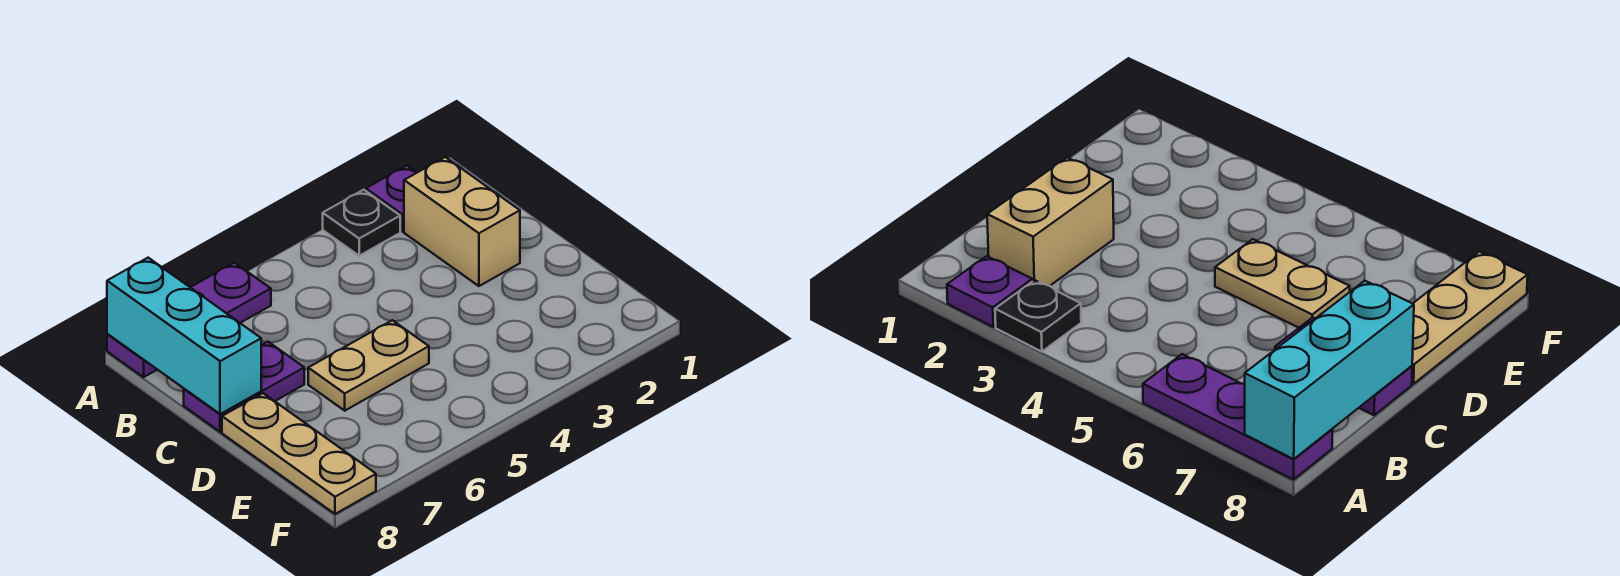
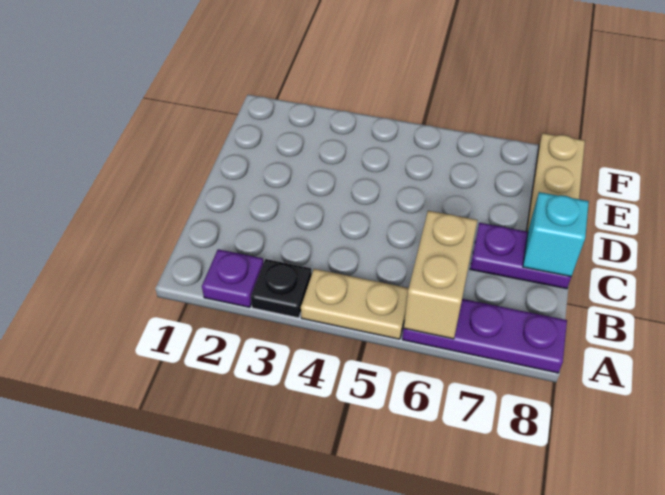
cyan 1x3 brick [107,258,261,414] -> cyan 1x1 brick [523,192,589,277]
tan 1x2 brick [404,157,520,286] -> tan 1x2 brick moved to [404,211,477,339]
tan 1x2 plate [308,320,429,411] -> tan 1x2 plate moved to [301,269,409,339]

